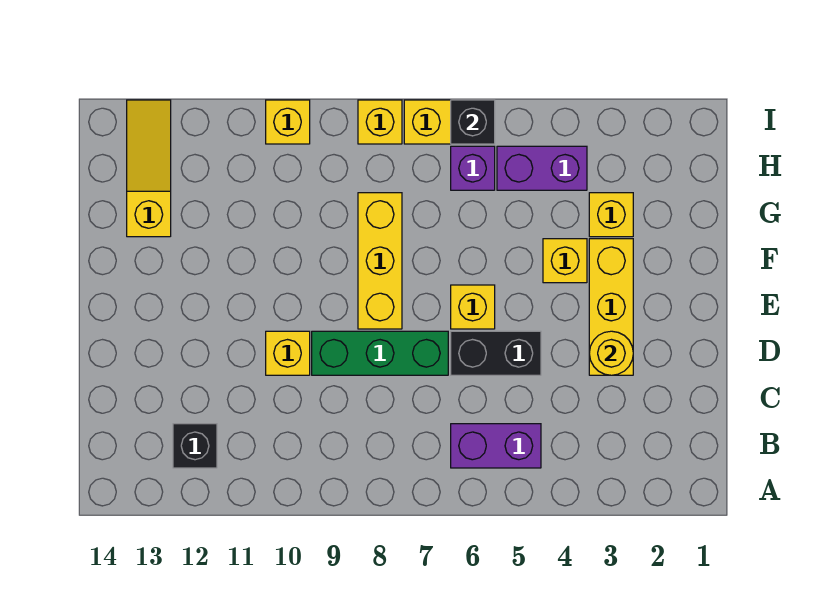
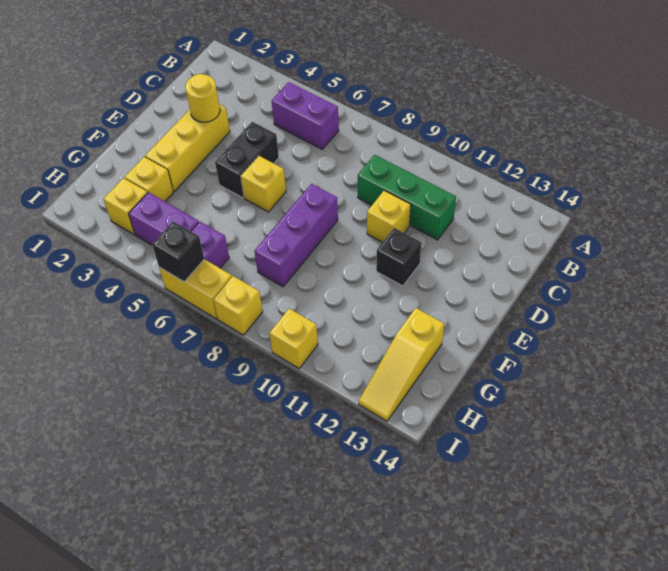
black 1x1 brick [173,424,217,468] -> black 1x1 brick moved to [376,228,421,286]
black 1x2 brick [451,331,541,375] -> black 1x2 brick turned to [215,122,279,198]
green 1x3 brick [312,331,448,375] -> green 1x3 brick moved to [358,155,456,240]
yellow 1x3 brick [358,193,402,329] -> purple 1x3 brick [254,184,338,287]
yellow 1x1 brick [543,239,587,283] -> yellow 1x1 brick moved to [104,178,147,235]

